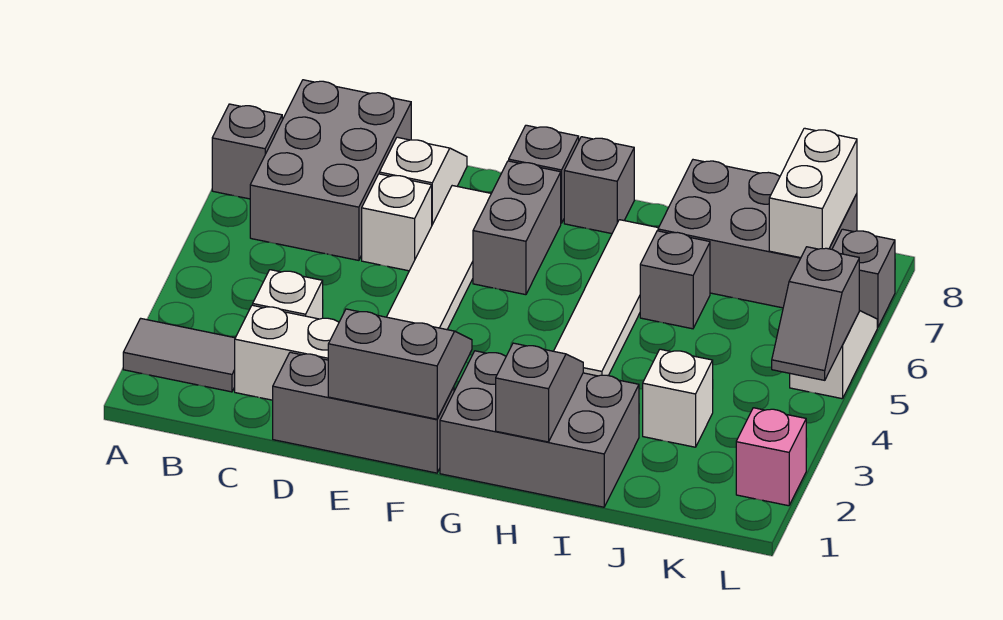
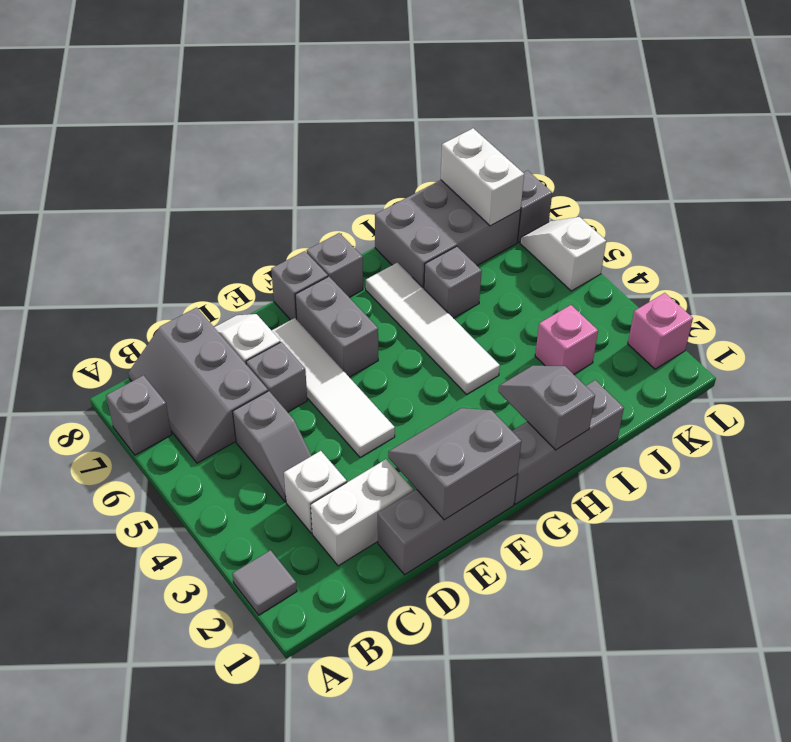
grey 1x2 tile [123,318,235,392] -> grey 1x1 tile [232,550,297,615]
grey 2x3 brick [250,80,411,260] -> grey 2x3 slope [128,307,268,463]
white 1x1 brick [362,174,432,271] -> grey 1x1 brick [246,342,307,412]
grey 2x3 brick [440,351,639,507] -> grey 1x3 brick [512,380,624,504]
white 1x1 brick [643,349,713,447] -> pink 1x1 brick [535,305,598,374]
grey 1x2 slope [772,247,859,380] -> grey 1x2 slope moved to [233,391,311,502]

